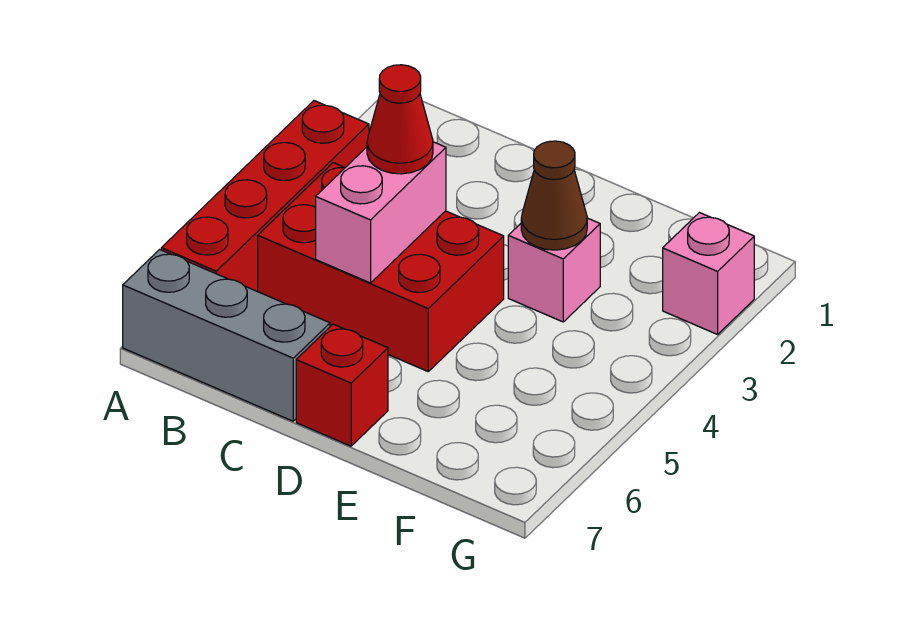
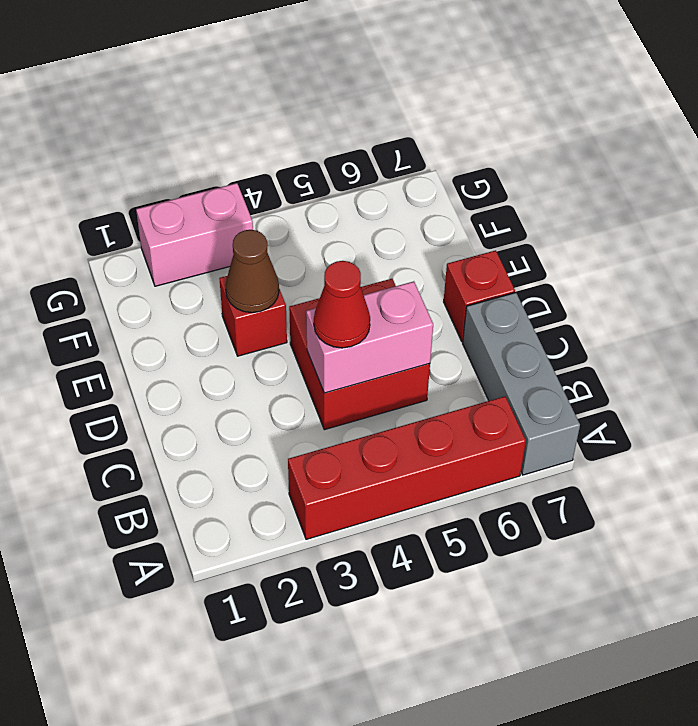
red 2x3 brick [258,163,504,371] -> red 2x2 brick [289,278,430,430]
pink 1x1 brick [508,218,600,322] -> red 1x1 brick [219,276,287,356]
pink 1x1 brick [663,213,754,334] -> pink 1x2 brick [136,183,253,286]

